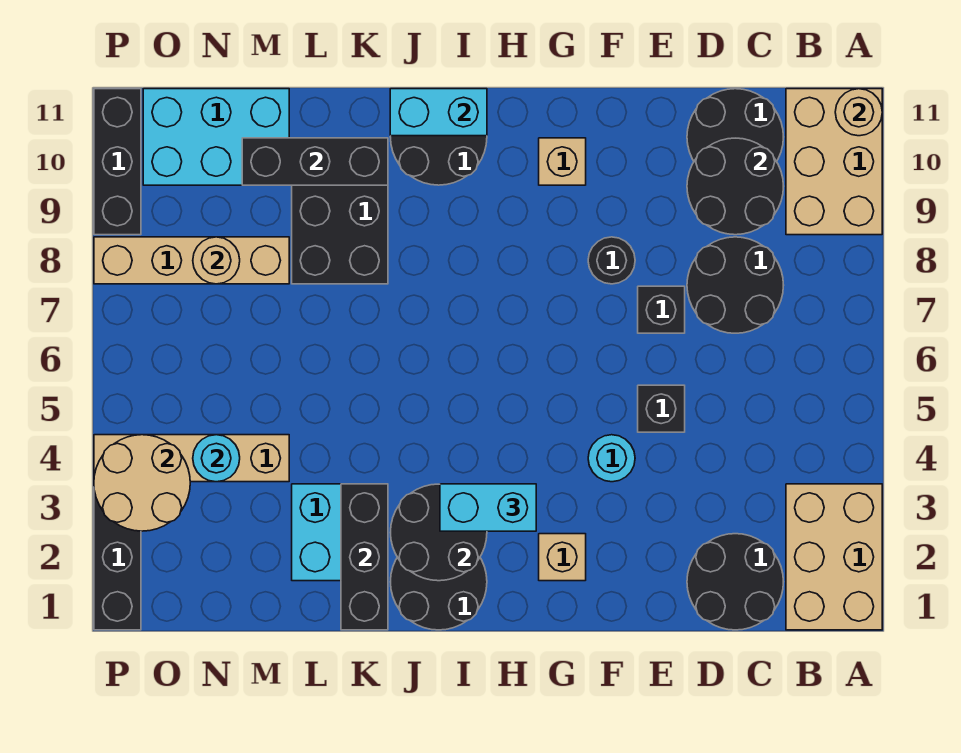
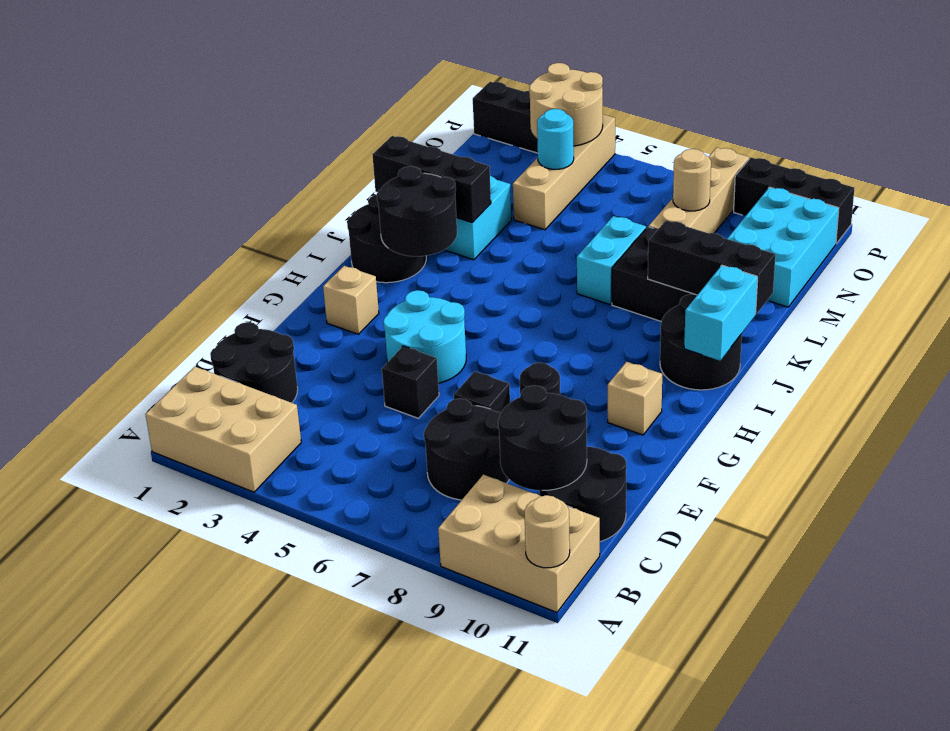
cyan 1x1 round brick [588,435,635,482] -> cyan 2x2 round brick [383,290,466,383]
cyan 1x2 brick [440,484,536,531] -> cyan 1x2 brick moved to [577,216,646,305]
black 1x3 brick [242,138,388,185] -> black 1x3 brick turned to [648,220,775,314]

